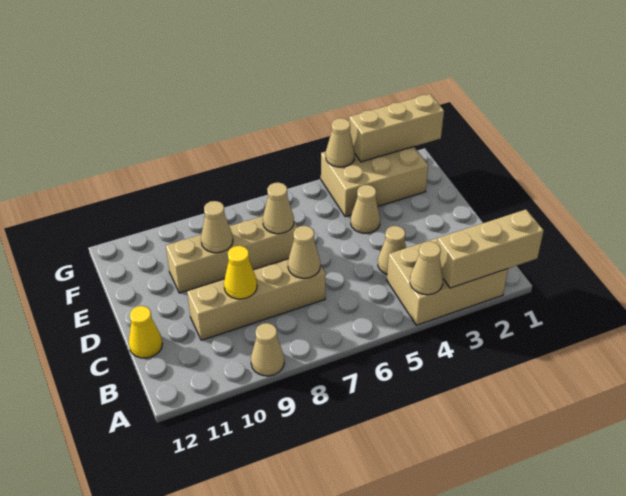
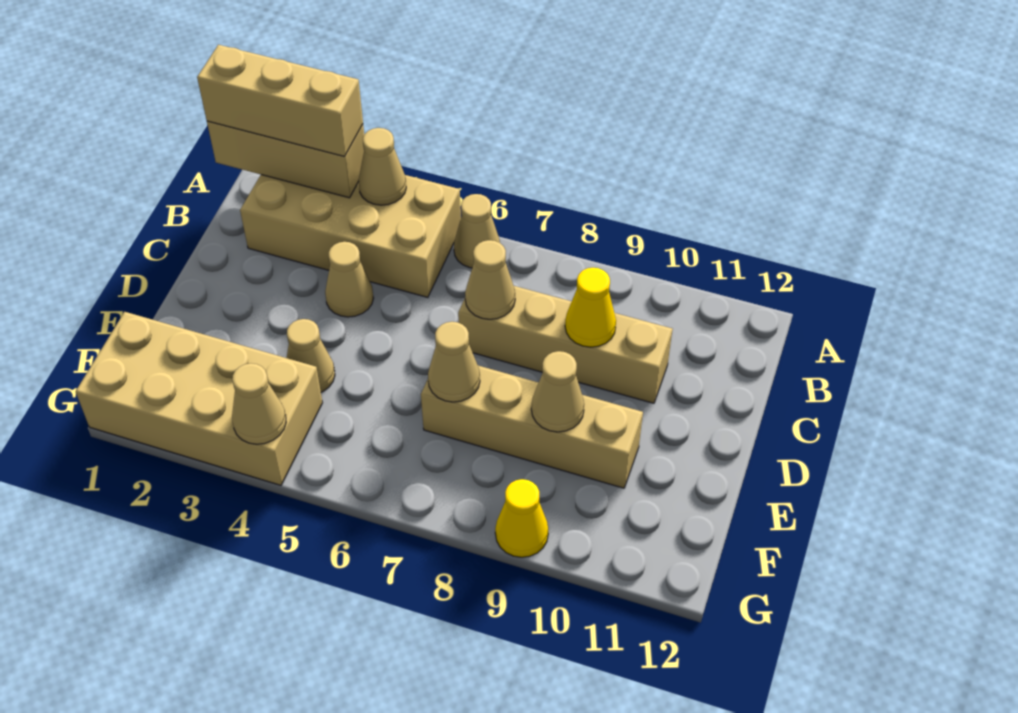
tan 2x3 brick [387,238,508,325] -> tan 2x4 brick [240,175,461,297]
tan 1x1 cone [251,323,284,376] -> tan 1x1 cone moved to [454,194,500,268]
yellow 1x1 cone [129,306,162,358] -> yellow 1x1 cone moved to [495,479,548,557]
tan 2x3 brick [321,147,428,217] -> tan 2x4 brick [76,312,322,485]
tan 1x3 brick [349,94,444,162] -> tan 1x3 brick moved to [197,45,363,157]

